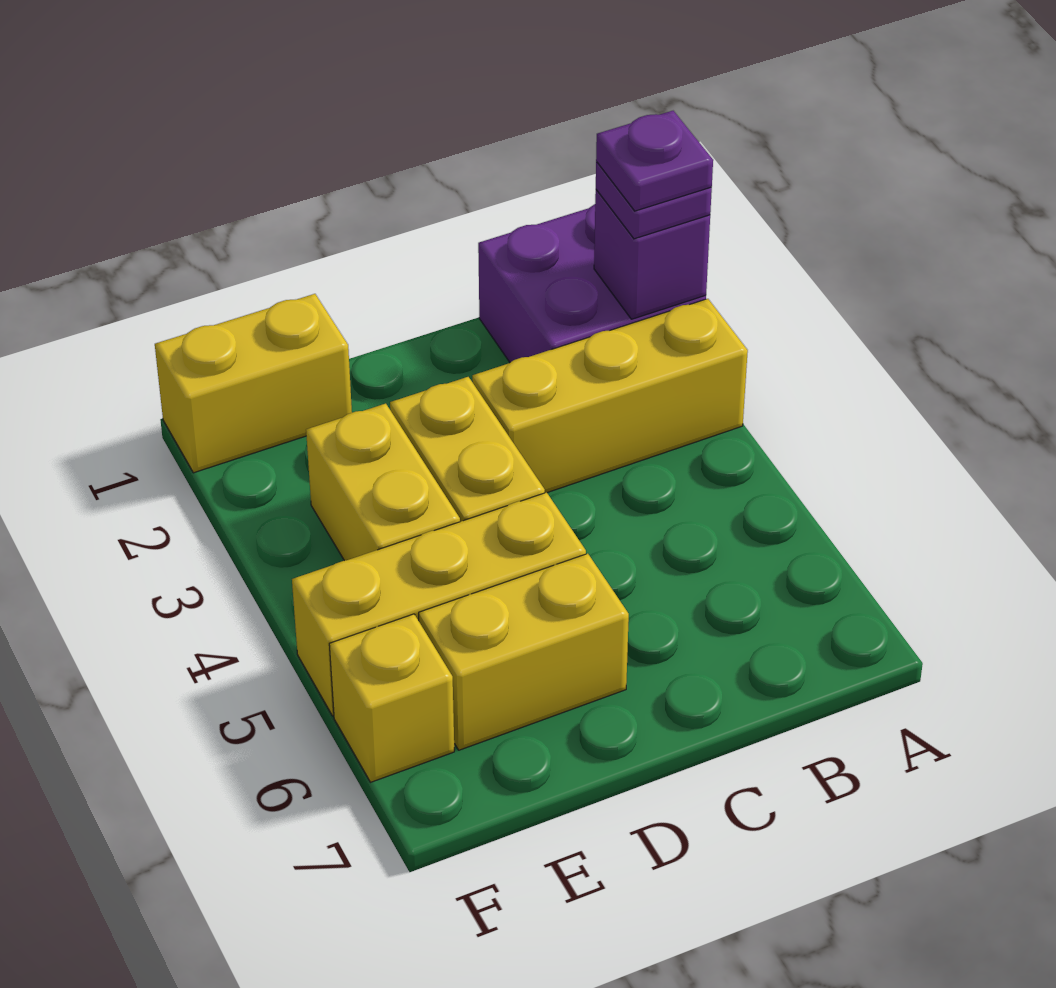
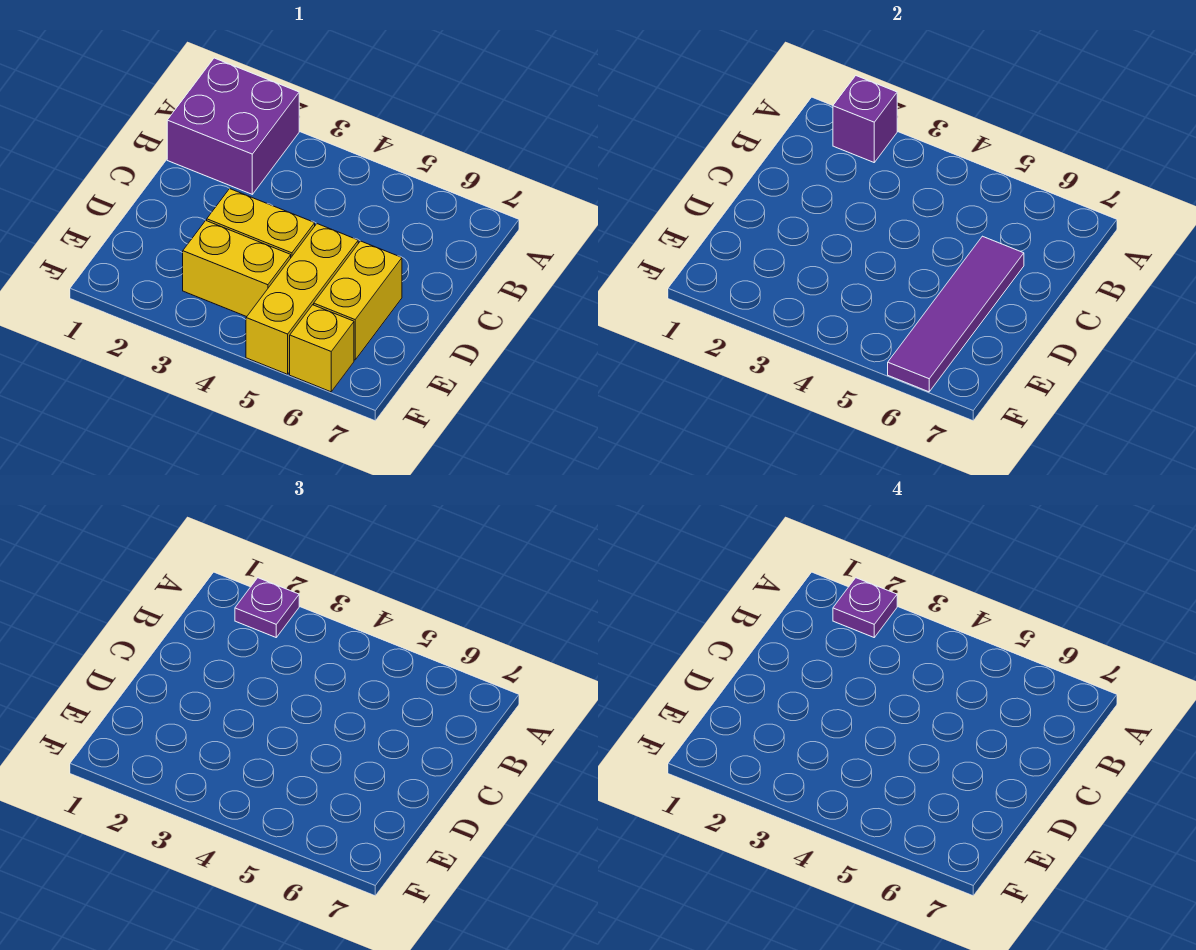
yellow 1x3 brick [472,299,748,493] -> none
none -> purple 1x4 tile [888,236,1024,392]
yellow 1x2 brick [155,294,352,473] -> none

